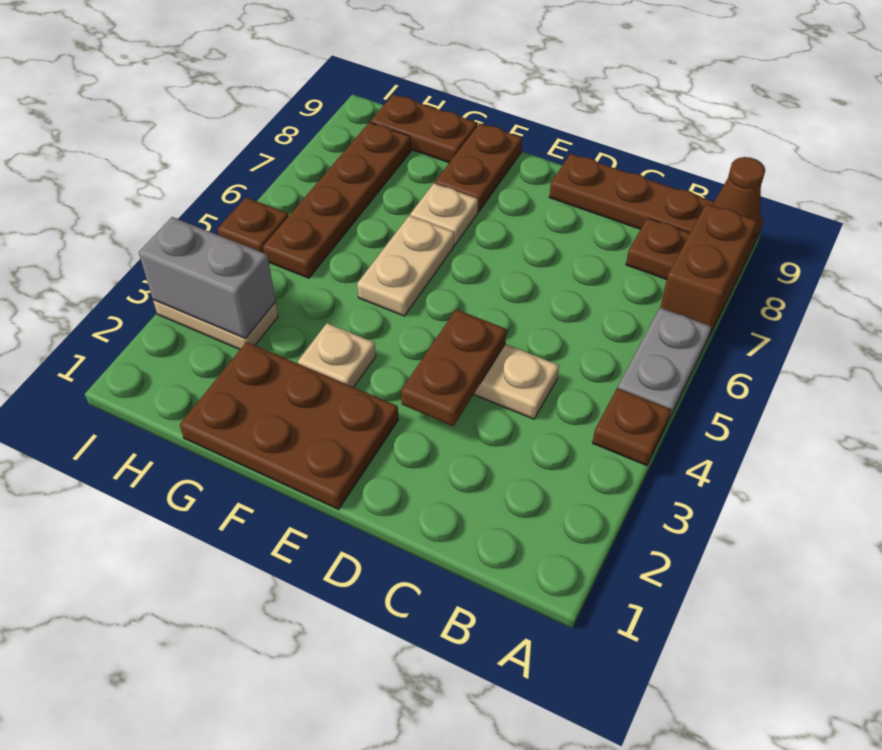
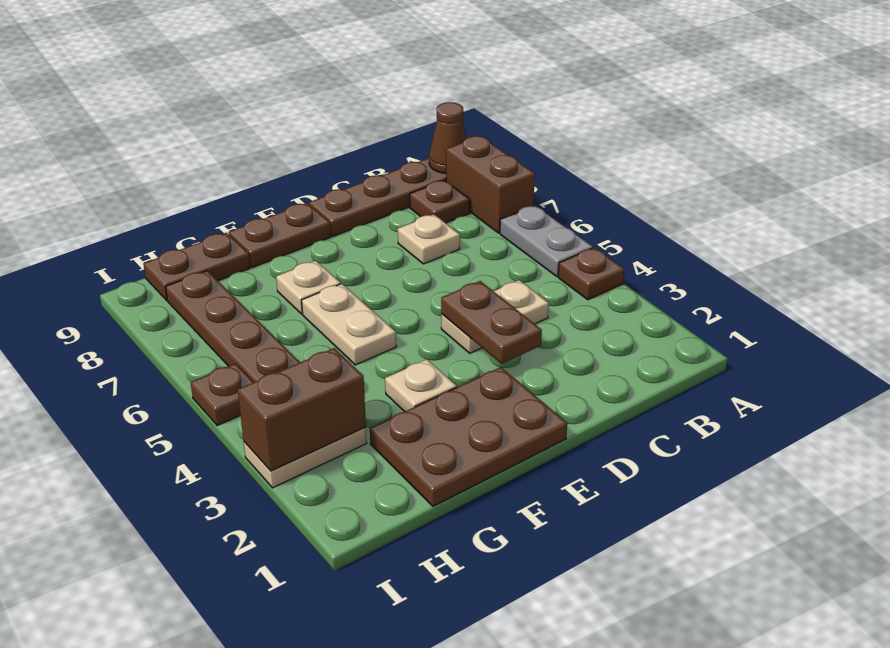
none -> tan 1x1 plate [398,214,460,264]
brown 1x2 plate [435,123,522,212] -> brown 1x2 plate turned to [229,203,331,267]
grey 1x2 brick [139,217,276,338] -> brown 1x2 brick [238,348,366,471]

